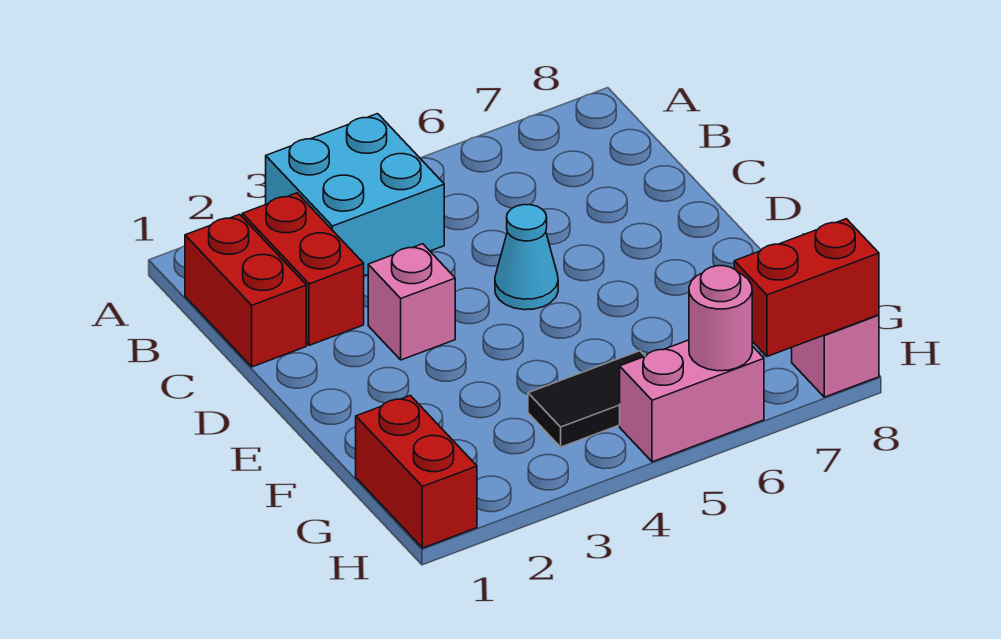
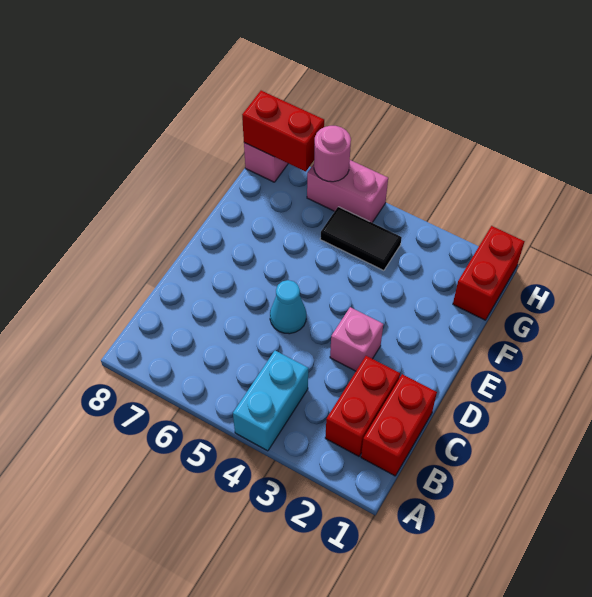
cyan 2x2 brick [266,114,444,276] -> cyan 1x2 brick [233,351,308,451]

